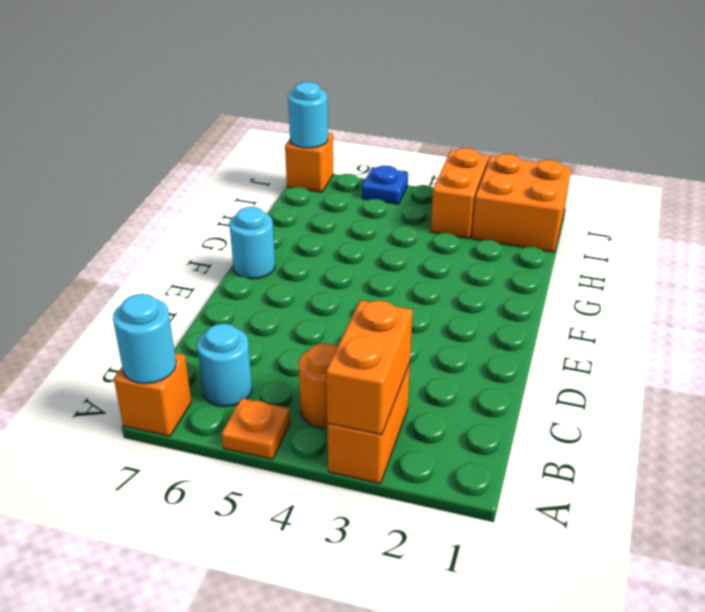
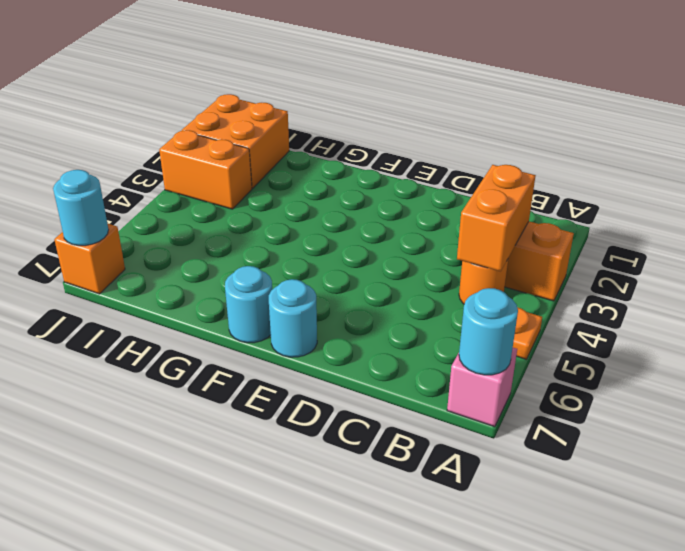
orange 1x2 brick [326,300,413,435] -> orange 1x2 brick turned to [457,165,536,271]
orange 1x1 brick [114,353,191,436] -> pink 1x1 brick [447,348,517,427]
cyan 1x1 round brick [197,324,252,407] -> cyan 1x1 round brick moved to [269,279,317,357]
blue 1x1 plate [362,165,408,204] -> none

